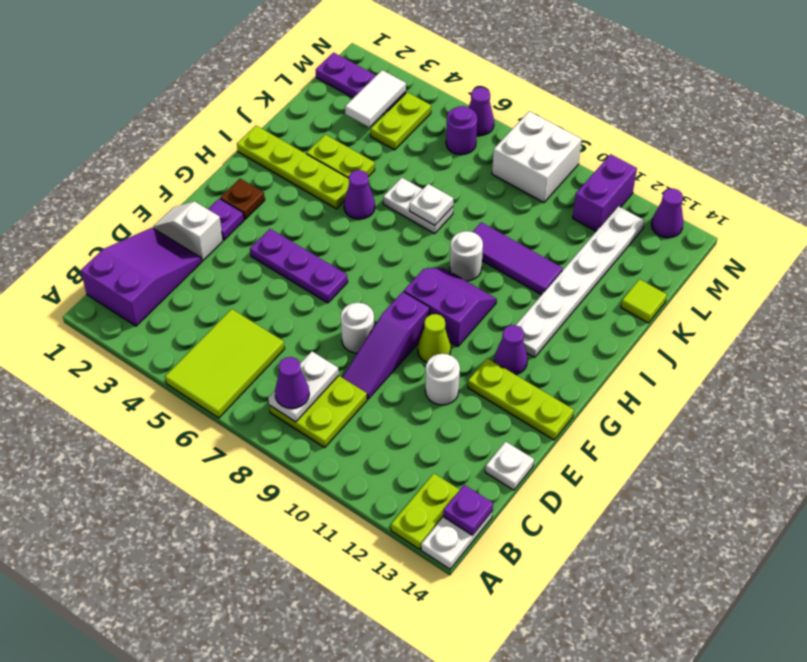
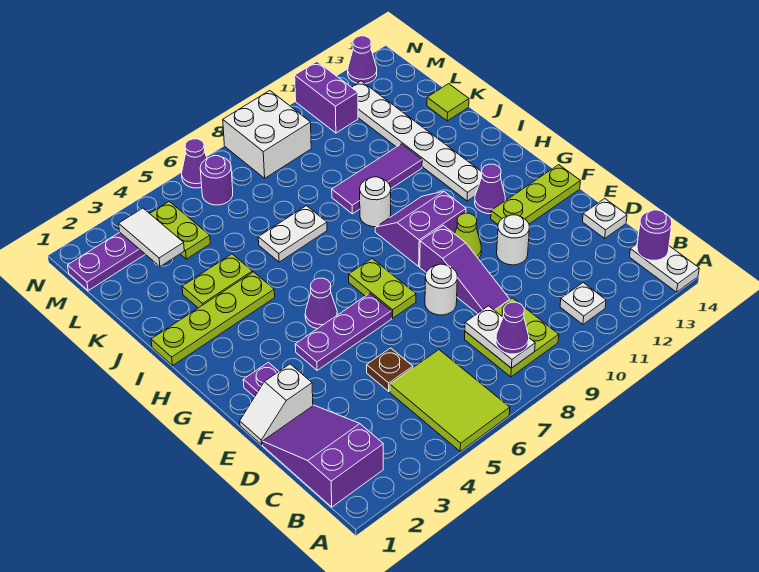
lime 1x2 plate [391,474,460,549] -> lime 1x2 plate moved to [349,259,416,318]
purple 1x1 plate [443,485,493,535] -> purple 1x1 round brick [637,210,672,260]
brown 1x1 plate [220,179,265,219] -> brown 1x1 plate moved to [367,348,413,391]
purple 1x1 cone [344,170,375,219] -> purple 1x1 cone moved to [305,278,337,329]
white 1x1 plate [410,184,453,225] -> white 1x1 plate moved to [560,283,606,324]

